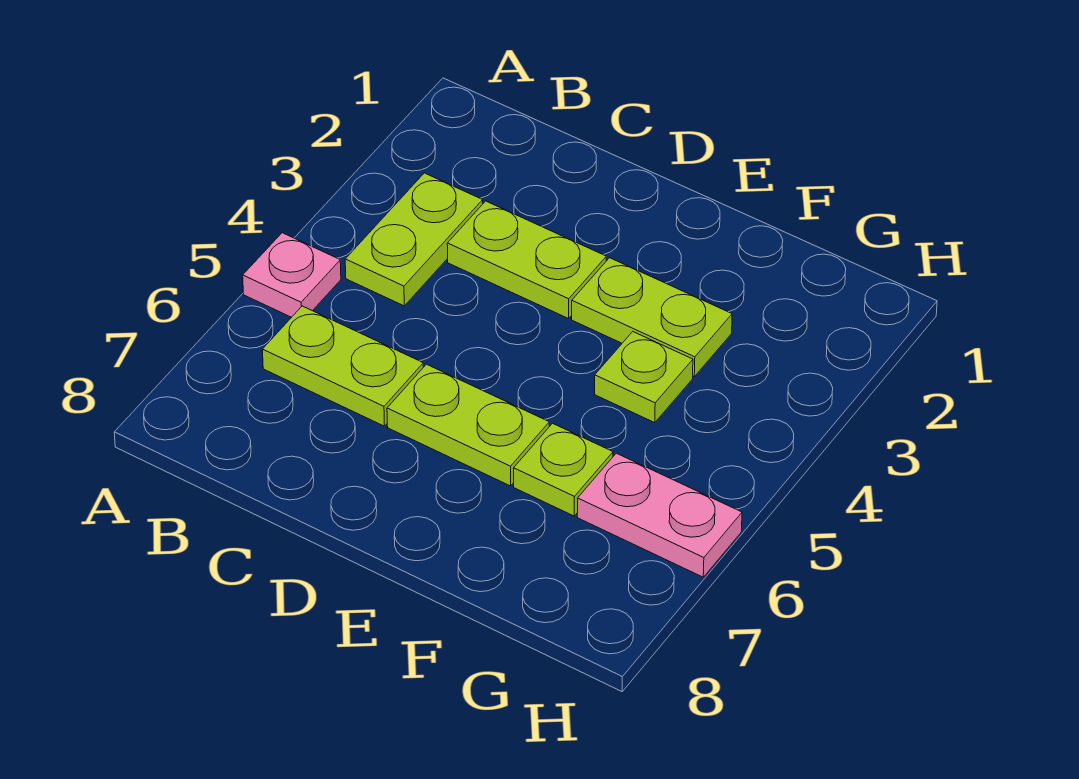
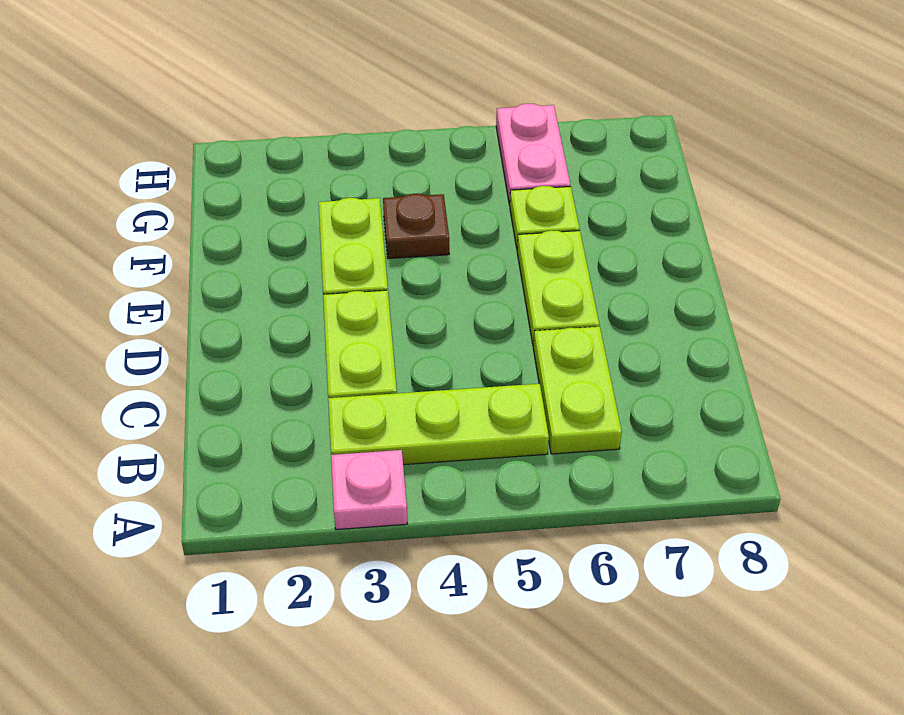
pink 1x1 plate [243,233,341,317] -> pink 1x1 plate moved to [331,450,407,530]
lime 1x2 plate [345,173,483,306] -> lime 1x3 plate [328,384,549,465]
lime 1x1 plate [595,332,693,423] -> brown 1x1 plate [383,194,449,259]

